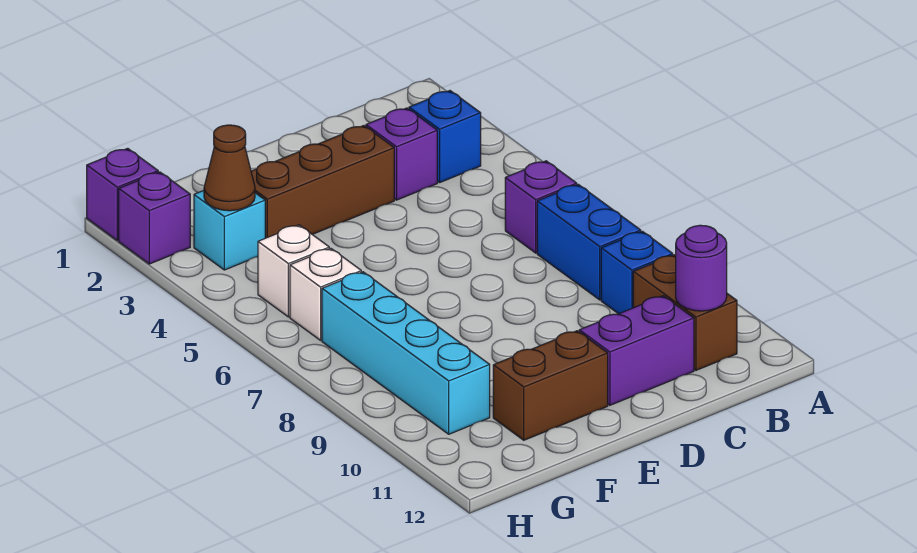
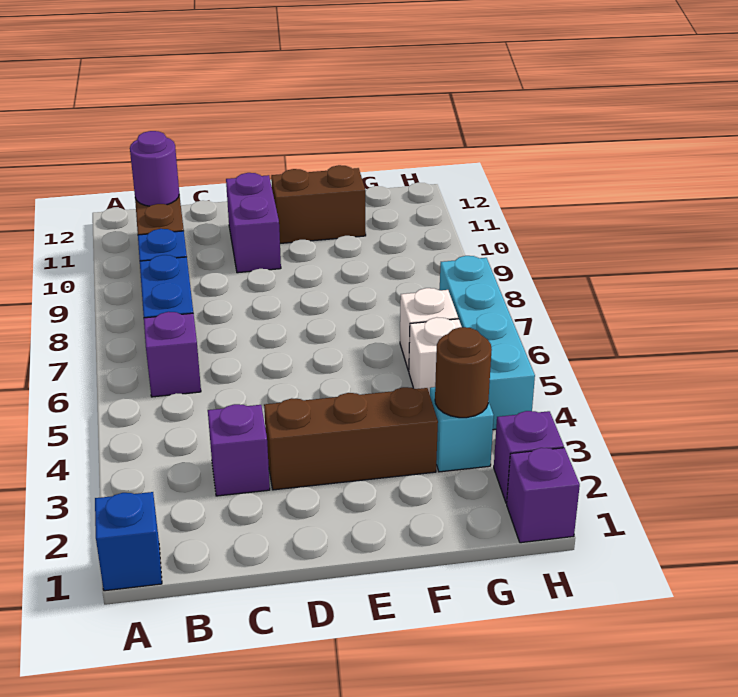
blue 1x1 brick [409,91,481,183] -> blue 1x1 brick moved to [95,492,162,591]
purple 1x2 brick [579,296,694,405] -> purple 1x2 brick turned to [226,173,281,273]
brown 1x1 cone [204,125,255,211] -> brown 1x1 round brick [435,327,492,418]
cyan 1x4 brick [322,272,490,434] -> cyan 1x4 brick moved to [440,256,535,430]

